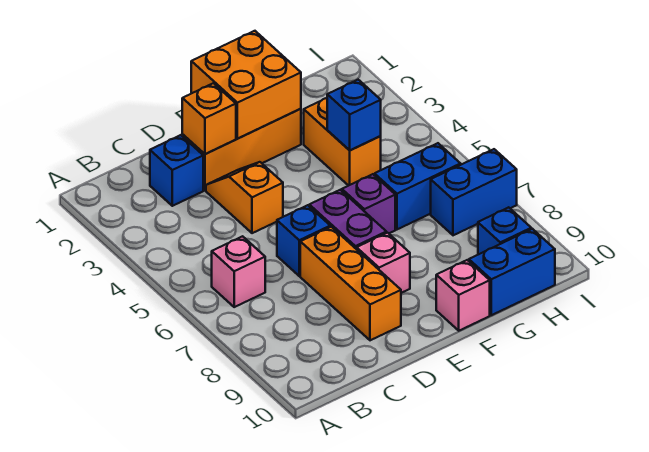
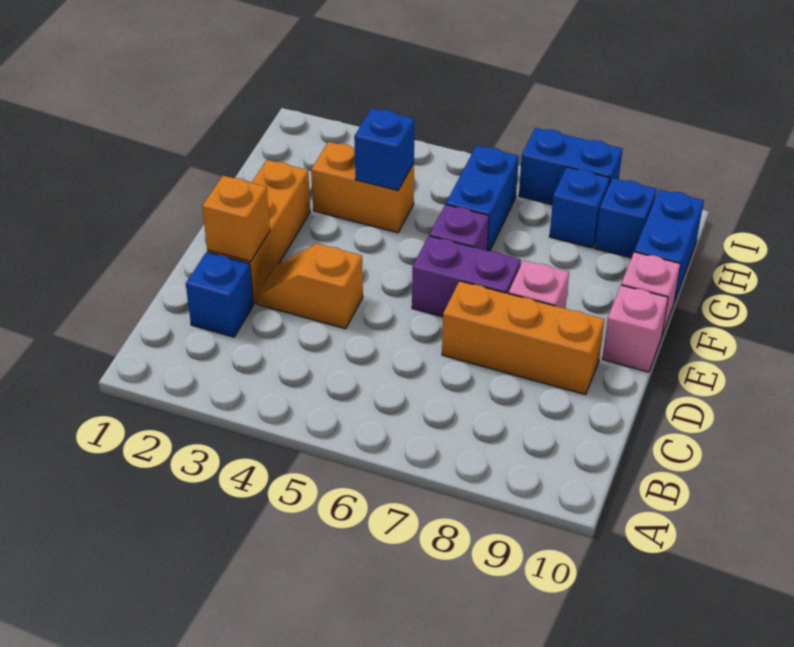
pink 1x1 brick [212,236,265,307] -> pink 1x1 brick moved to [602,285,668,372]
blue 1x1 brick [277,205,330,276] -> blue 1x1 brick moved to [549,167,610,248]
orange 2x2 brick [191,31,301,139] -> none
blue 1x2 brick [431,149,517,235] -> blue 1x2 brick turned to [519,128,623,205]

